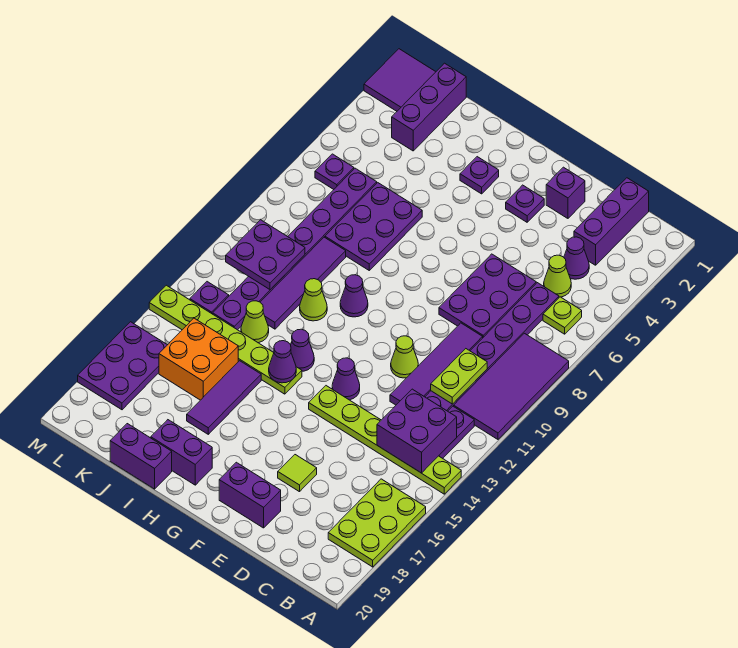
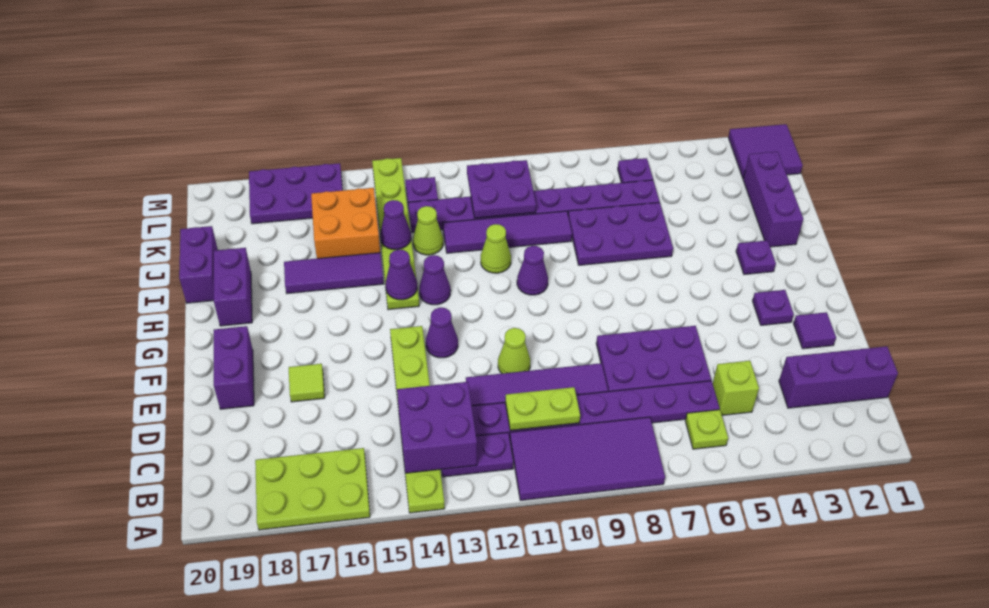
purple 1x1 cone [564,237,589,279] -> purple 1x1 cone moved to [380,200,411,250]
lime 1x1 cone [544,255,571,297] -> lime 1x1 brick [713,361,759,415]
purple 1x1 brick [546,167,585,218] -> purple 1x1 tile [794,312,836,349]
purple 1x3 brick [392,63,466,151] -> purple 1x3 brick turned to [743,152,803,247]

